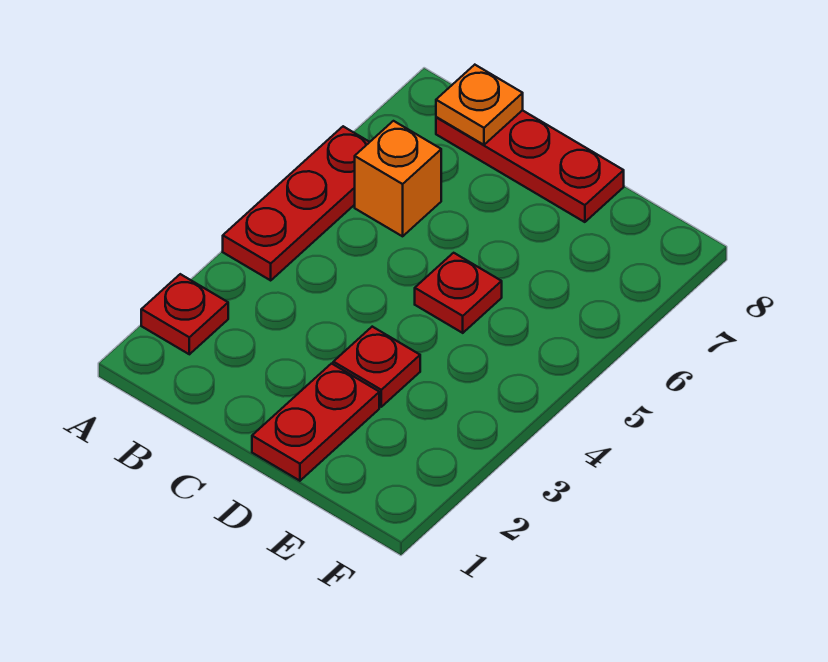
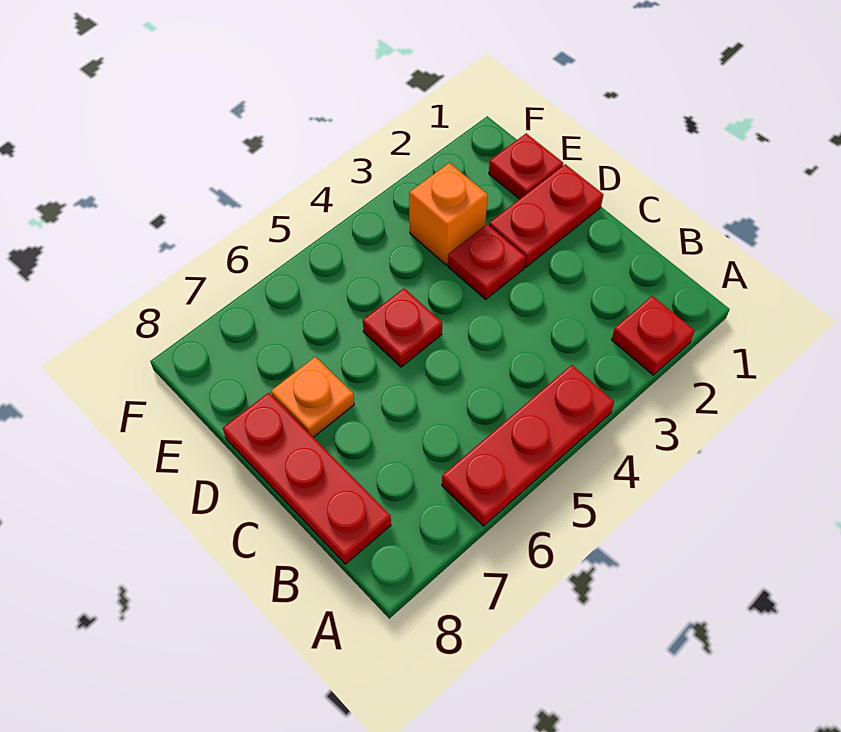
orange 1x1 brick [355,121,441,236] -> orange 1x1 brick moved to [409,163,488,265]
orange 1x1 plate [436,65,523,145] -> orange 1x1 plate moved to [271,357,354,437]
none -> red 1x1 plate [489,133,563,199]

